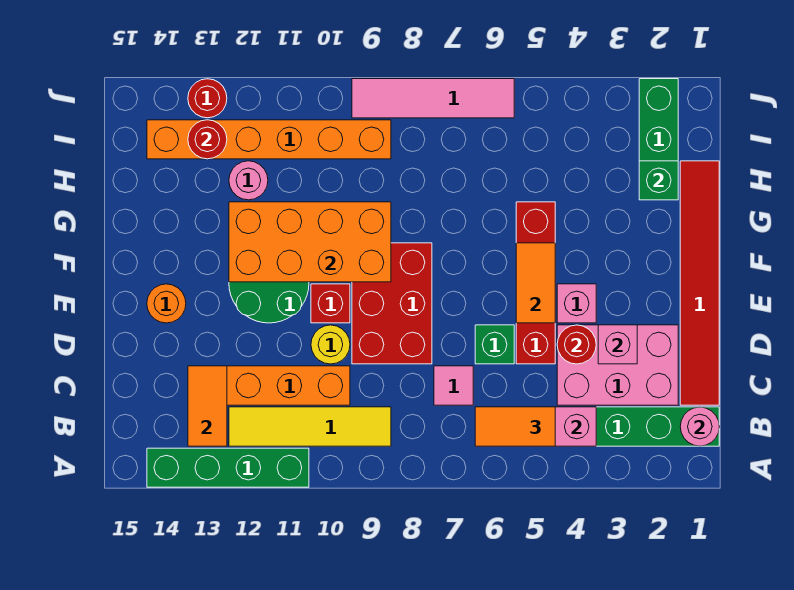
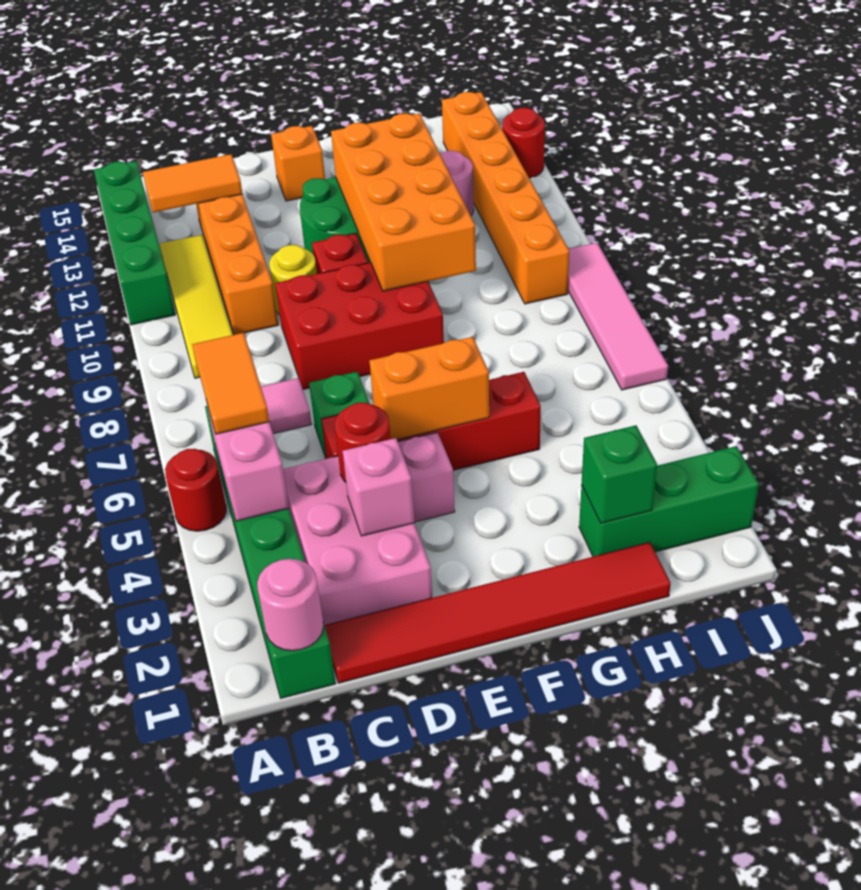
orange 1x2 tile [516,243,555,323] -> orange 1x2 brick [369,337,489,439]
orange 1x1 round brick [147,284,186,323] -> orange 1x1 brick [271,126,325,201]
red 1x1 round brick [188,120,227,159] -> red 1x1 round brick moved to [165,449,226,531]

